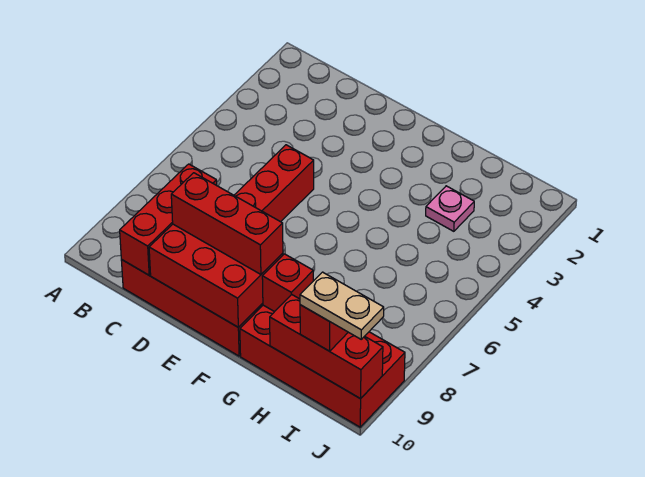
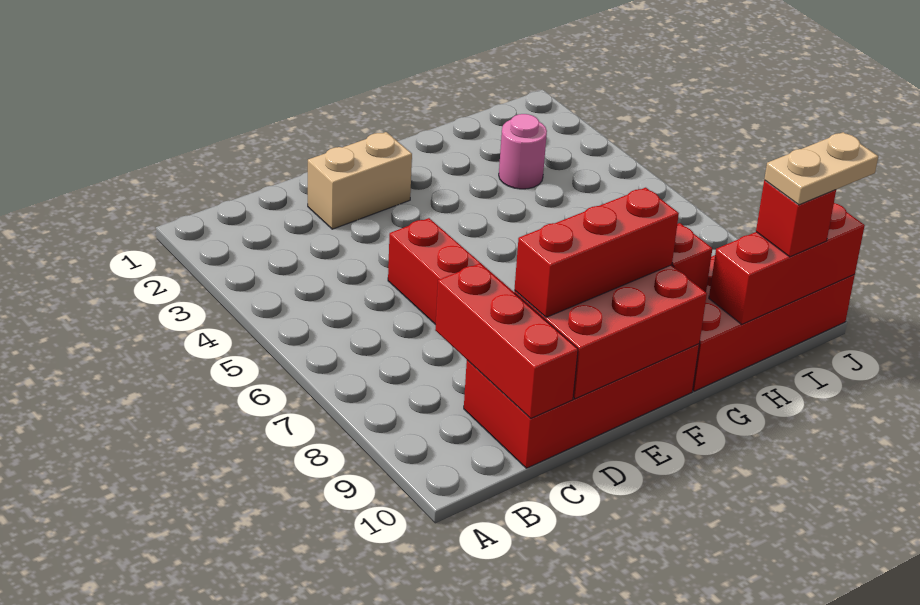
none -> tan 1x2 brick [308,132,412,229]
pink 1x1 plate [426,186,474,231] -> pink 1x1 round brick [499,114,547,189]

